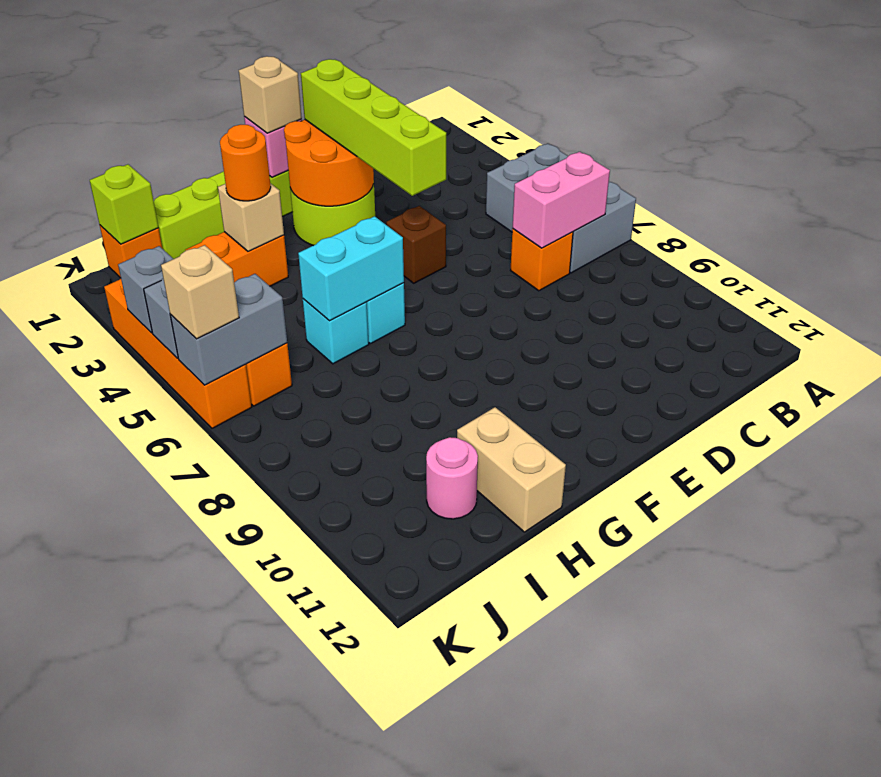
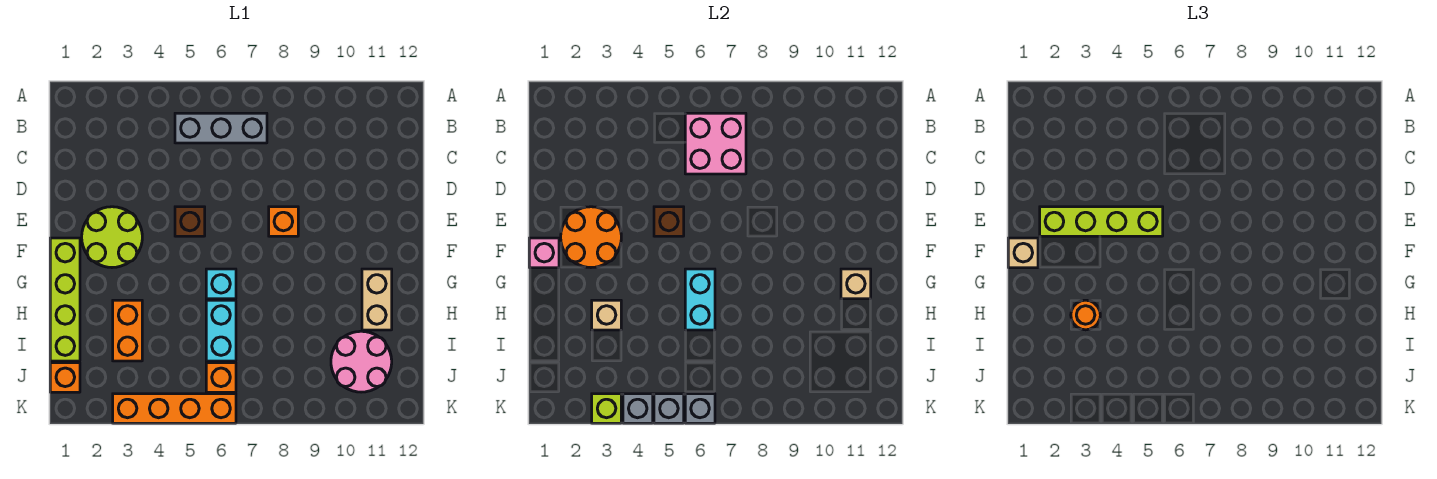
grey 2x3 brick [486,144,636,273] -> grey 1x3 brick [175,113,267,143]
pink 1x2 brick [513,152,610,248] -> pink 2x2 brick [685,113,746,174]
orange 1x1 brick [511,229,573,291] -> orange 1x1 brick moved to [269,207,298,236]
none -> brown 1x1 brick [654,207,684,236]
cyan 1x1 brick [303,299,369,364] -> cyan 1x2 brick [206,300,236,361]
tan 1x2 brick [457,407,566,532] -> tan 1x2 brick turned to [362,269,392,330]
pink 1x1 round brick [426,437,478,519] -> pink 2x2 round brick [331,331,392,392]
lime 1x1 brick [90,164,158,244] -> lime 1x1 brick moved to [592,394,621,423]
grey 1x2 brick [170,274,287,385] -> grey 1x1 brick [685,394,715,423]
tan 1x1 brick [161,245,239,339] -> tan 1x1 brick moved to [841,269,871,299]

